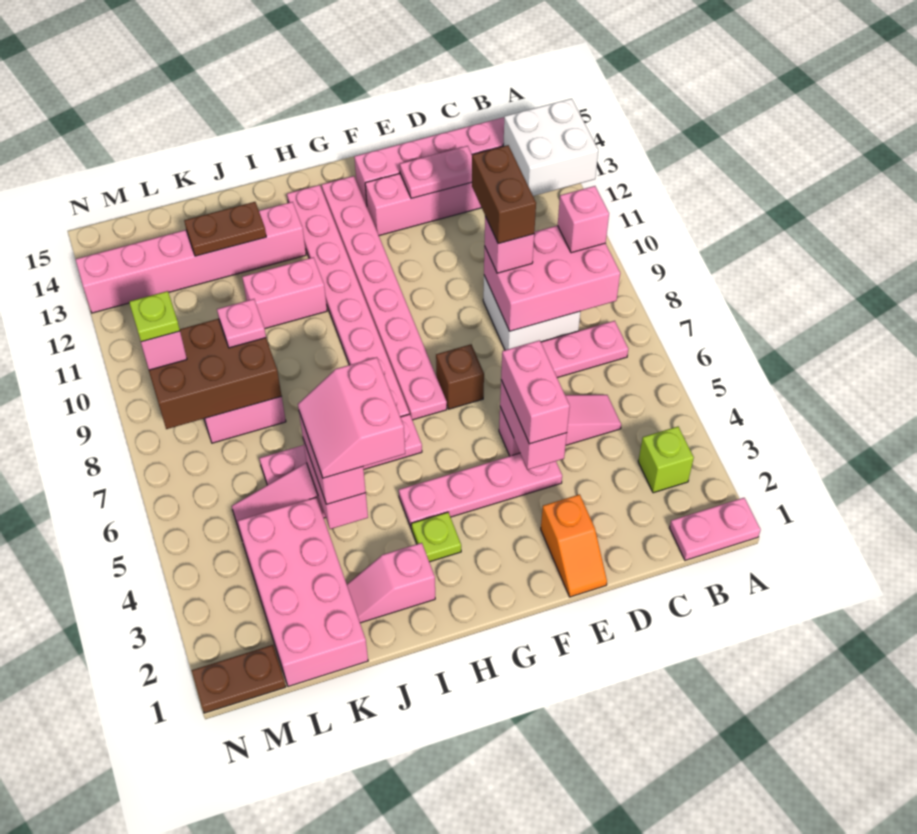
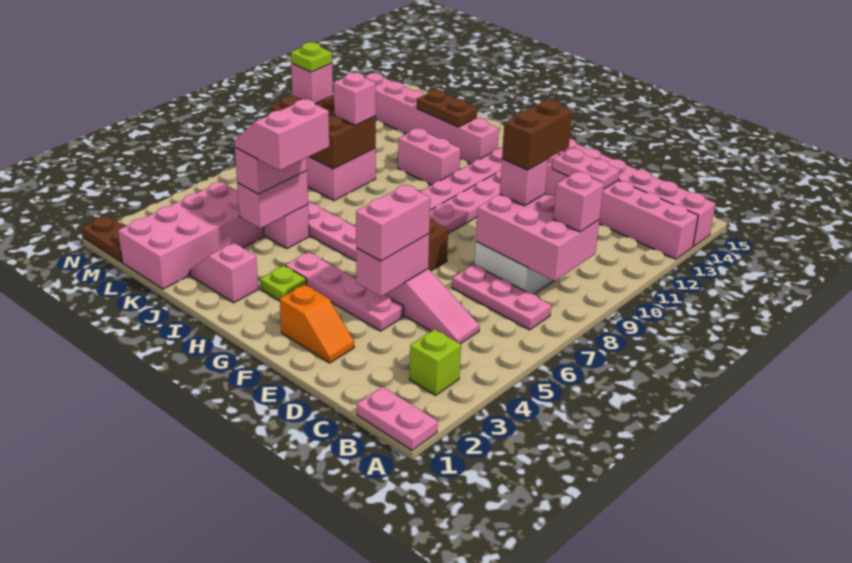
white 2x2 brick [503,99,598,196] -> none
orange 1x2 slope [541,494,607,597] -> orange 1x2 slope turned to [280,285,354,363]
pink 1x1 plate [217,299,266,348] -> pink 1x1 brick [334,73,376,125]

